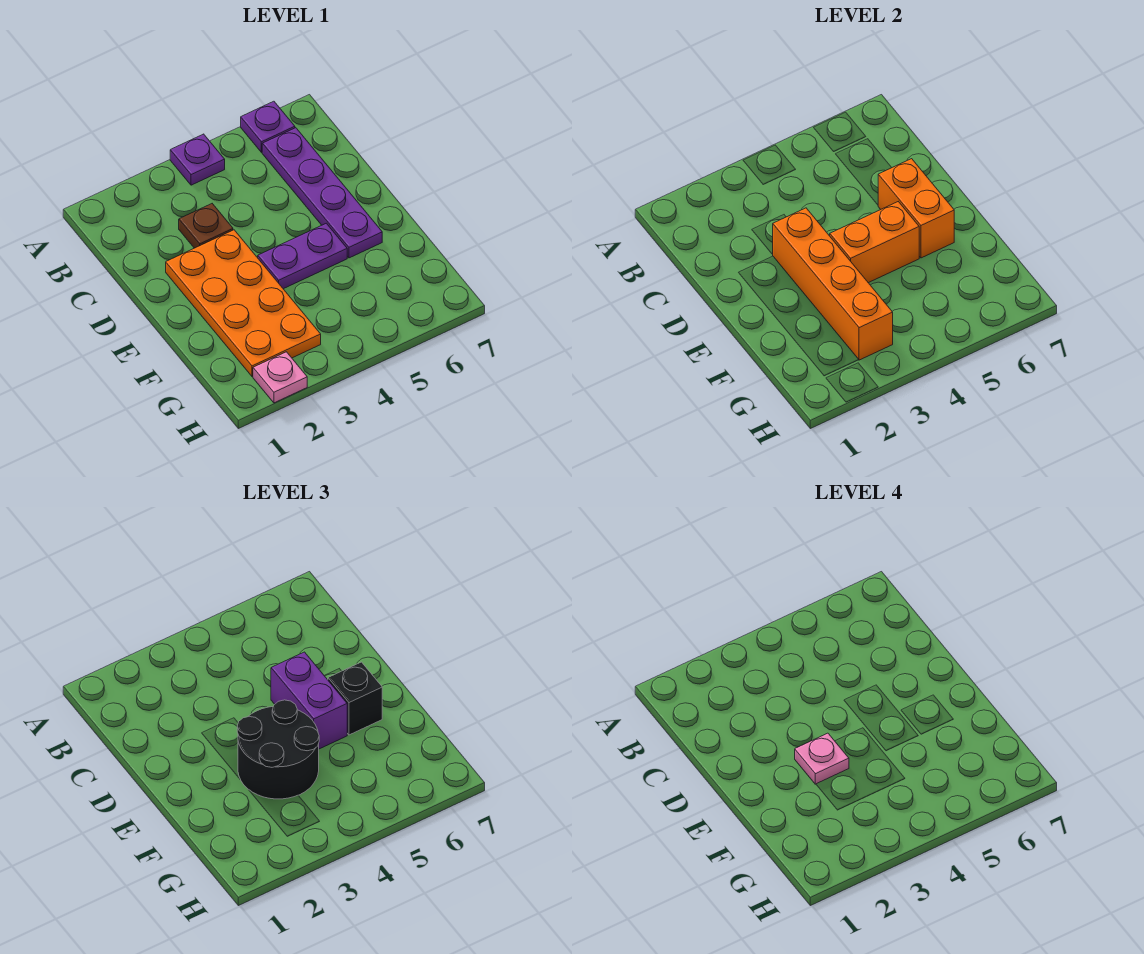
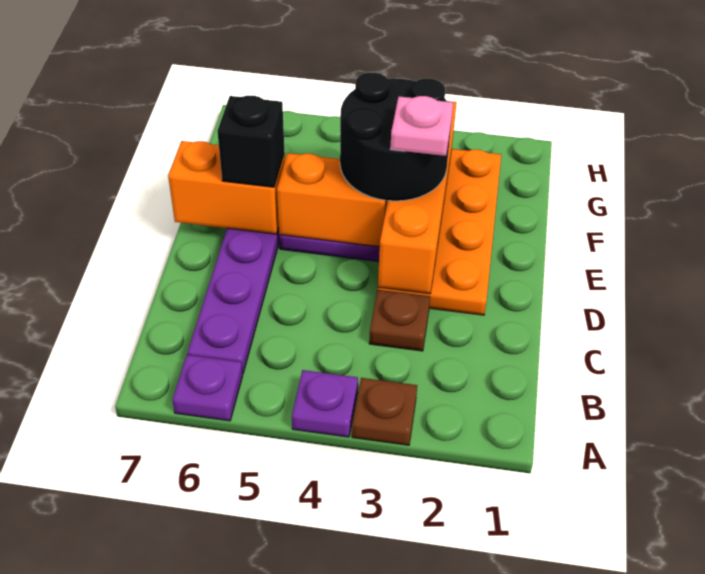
none -> brown 1x1 plate [352,378,417,445]
purple 1x2 brick [271,652,347,749] -> none
orange 1x2 brick [878,159,954,258] -> orange 1x2 brick turned to [168,141,285,234]
pink 1x1 plate [253,352,307,403] -> none

